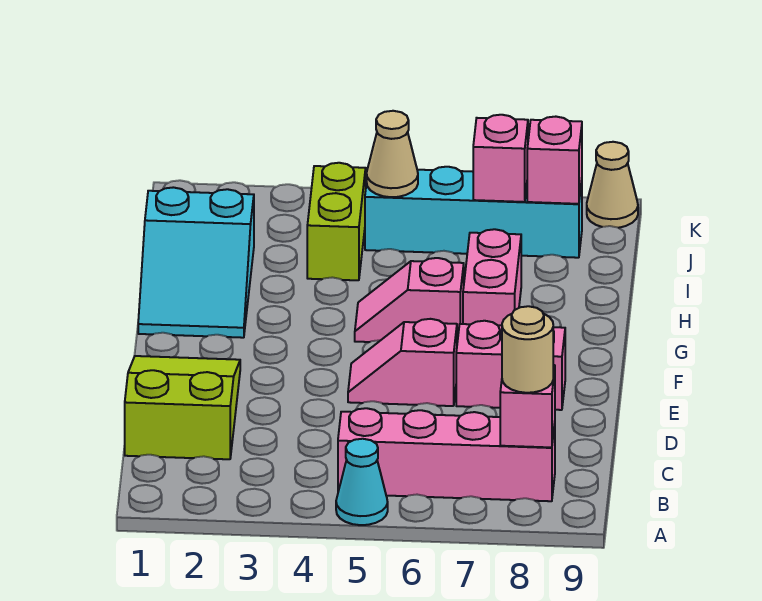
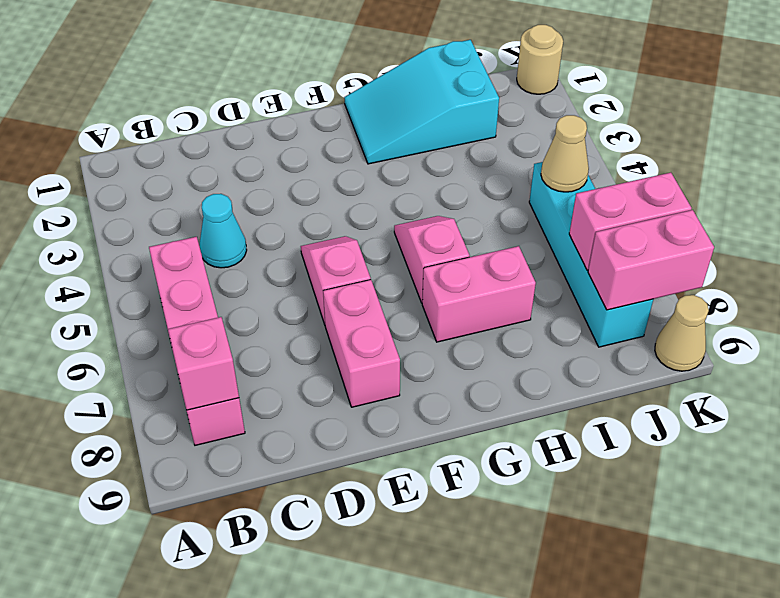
cyan 1x1 cone [336,439,388,525] -> cyan 1x1 cone moved to [200,194,247,268]
tan 1x1 round brick [502,306,553,393] -> tan 1x1 round brick moved to [517,25,563,94]
lime 2x3 slope [125,356,240,459] -> none
lime 1x2 brick [307,163,366,280] -> none
pink 1x1 brick [473,115,528,202] -> pink 1x2 brick [569,173,692,270]
pink 1x1 brick [527,117,582,204] -> pink 1x2 brick [588,210,714,310]

